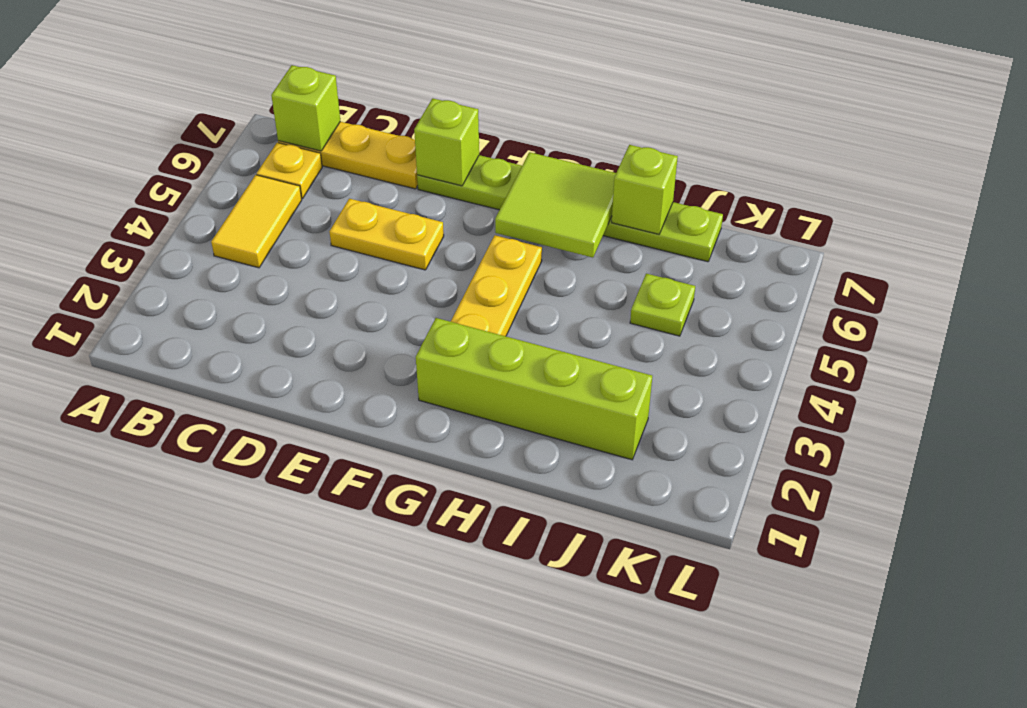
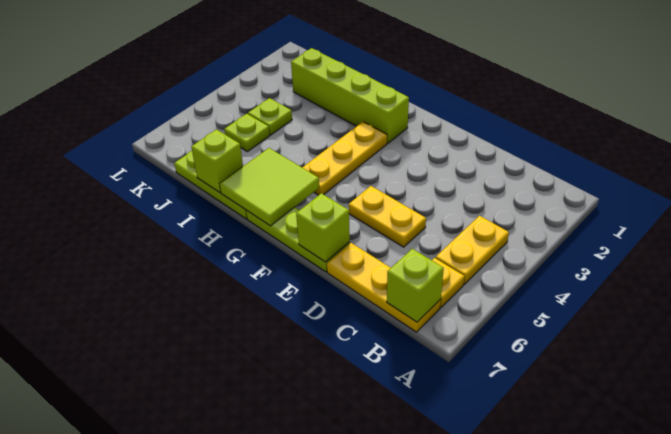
yellow 1x2 tile [211,175,302,268] -> yellow 1x2 plate [436,216,509,284]
none -> lime 1x1 plate [248,98,292,135]

